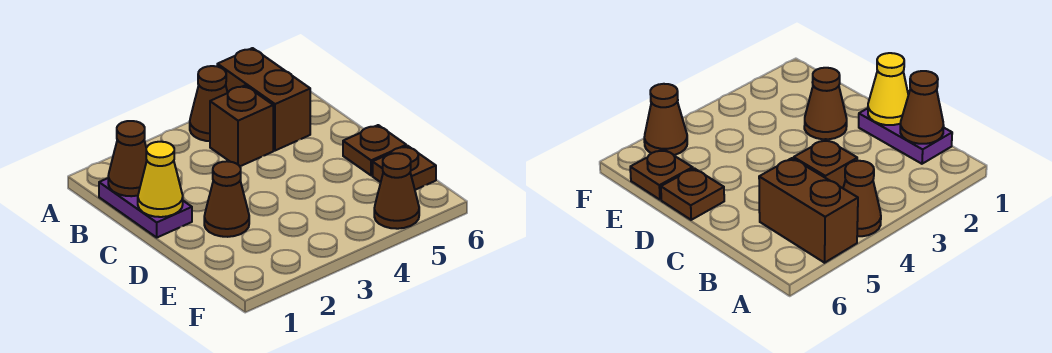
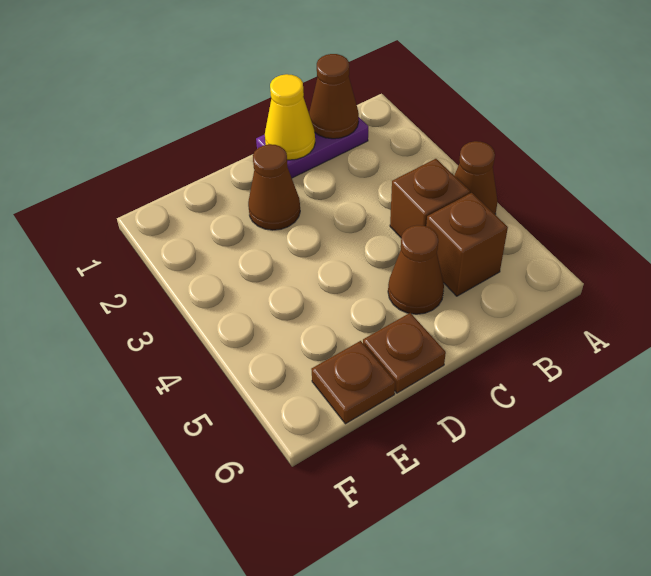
brown 1x2 brick [217,48,310,151] -> brown 1x1 brick [426,193,508,296]
brown 1x1 cone [374,153,419,229] -> brown 1x1 cone moved to [388,225,444,314]

